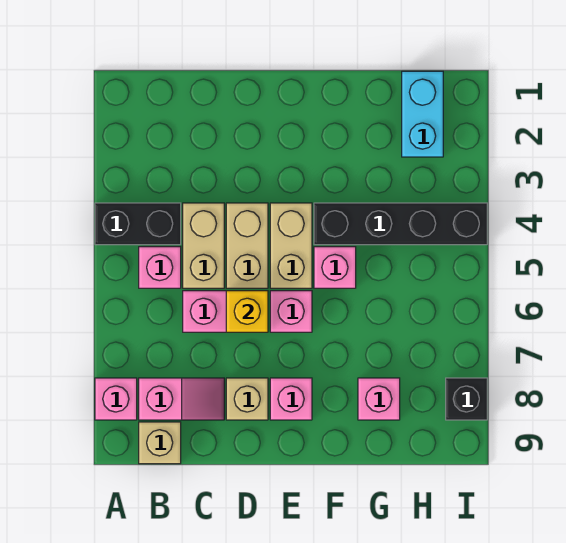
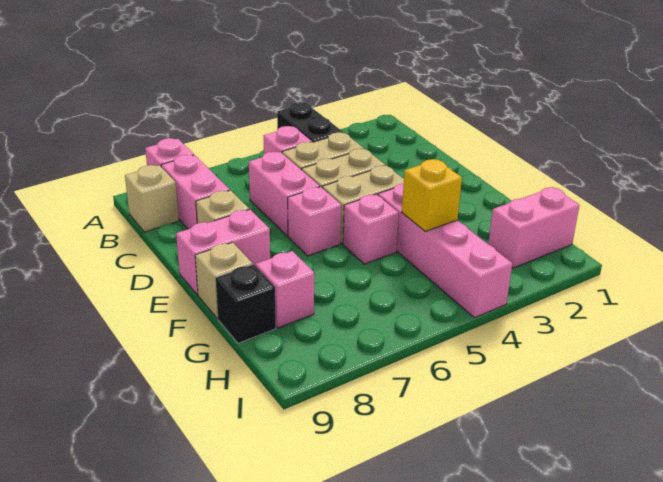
pink 1x2 slope [139,378,224,420] -> pink 1x2 brick [161,155,230,229]
yellow 1x1 brick [226,291,268,332] -> yellow 1x1 brick moved to [402,159,462,232]
pink 1x1 brick [270,378,312,420] -> pink 1x2 brick [176,209,270,295]
black 1x4 brick [314,203,487,245] -> pink 1x4 brick [378,184,512,318]
none -> tan 1x1 brick [195,242,253,318]
cyan 1x2 brick [402,71,443,157] -> pink 1x2 brick [488,187,580,268]
black 1x1 brick [446,378,487,420] -> black 1x1 brick moved to [216,264,276,343]

